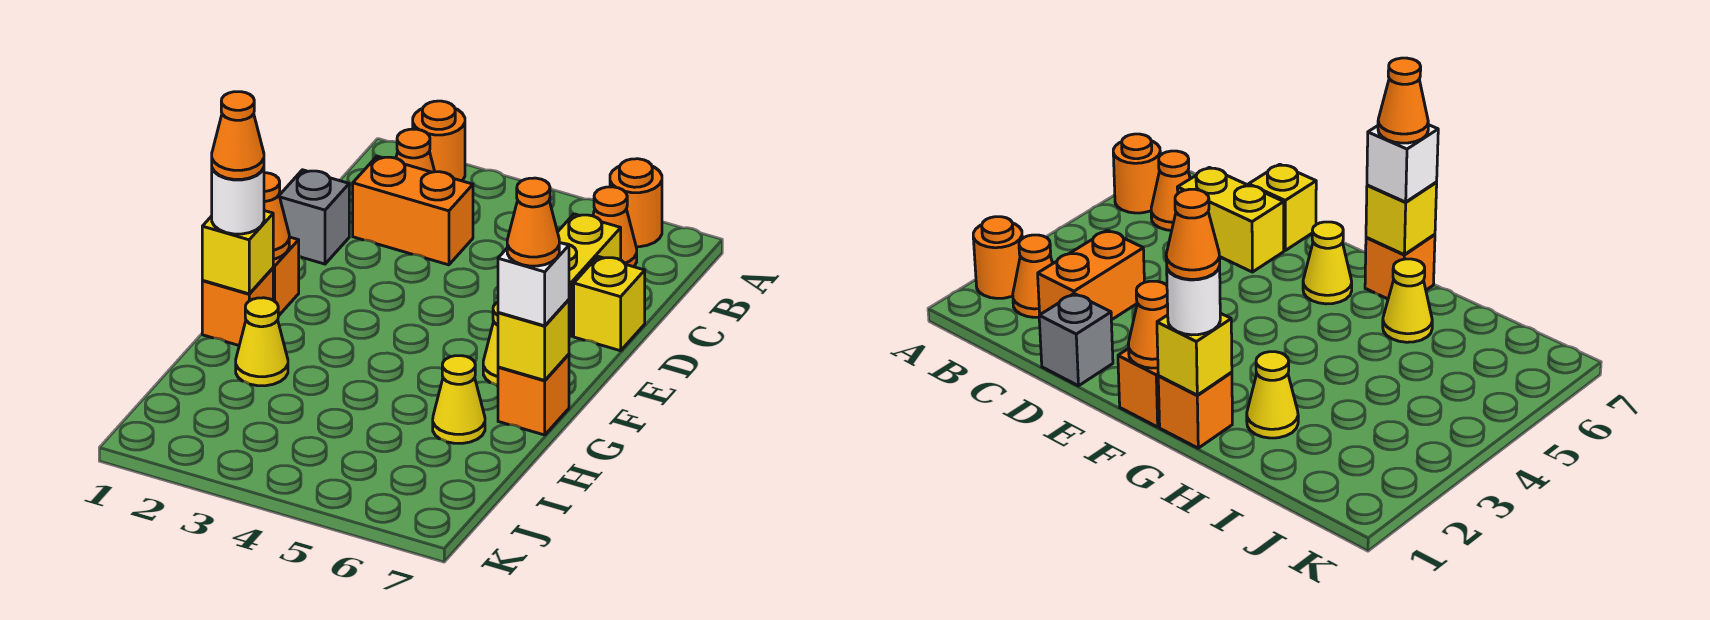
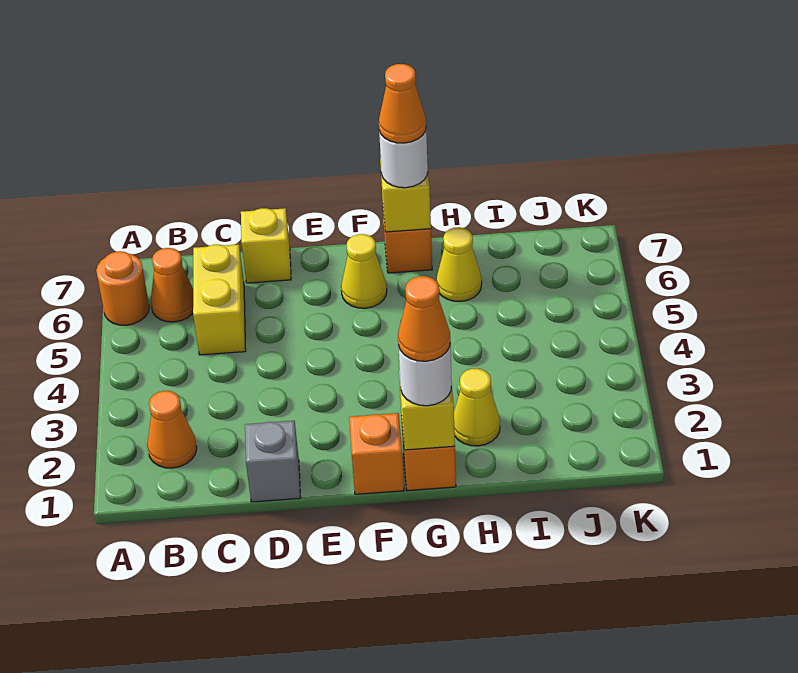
orange 1x1 round brick [413,101,465,181] -> none
orange 1x2 brick [353,156,473,265] -> none
yellow 1x2 brick [558,214,621,336] -> yellow 1x2 brick turned to [193,244,246,355]
orange 1x1 cone [264,173,289,259] -> none
white 1x1 brick [498,242,569,326] -> white 1x1 round brick [379,131,428,188]

